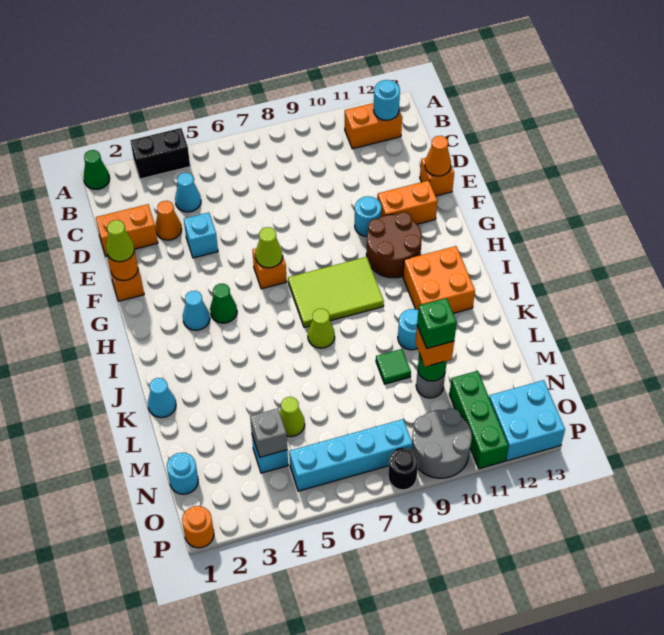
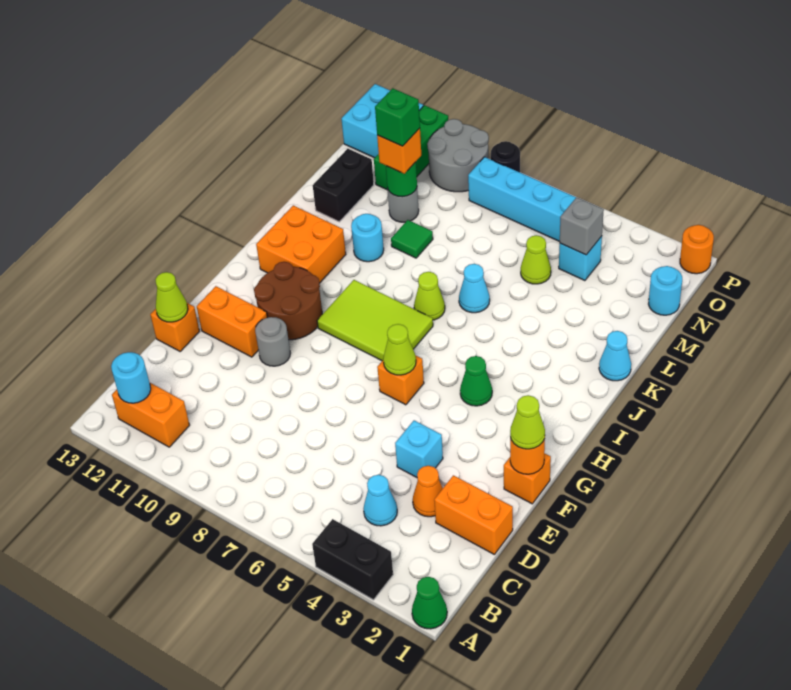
orange 1x1 cone [425,136,451,176] -> lime 1x1 cone [155,272,188,322]
cyan 1x1 round brick [355,196,381,236] -> grey 1x1 round brick [255,317,290,366]
cyan 1x1 cone [183,291,210,330] -> cyan 1x1 cone moved to [459,264,490,313]
none -> black 1x2 brick [313,149,374,222]

